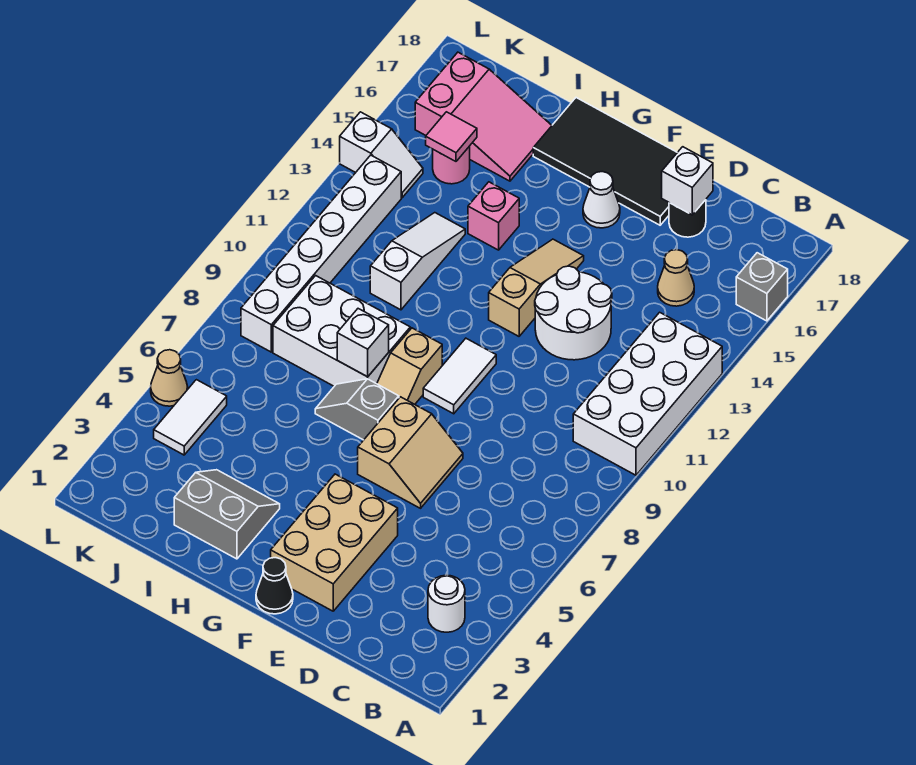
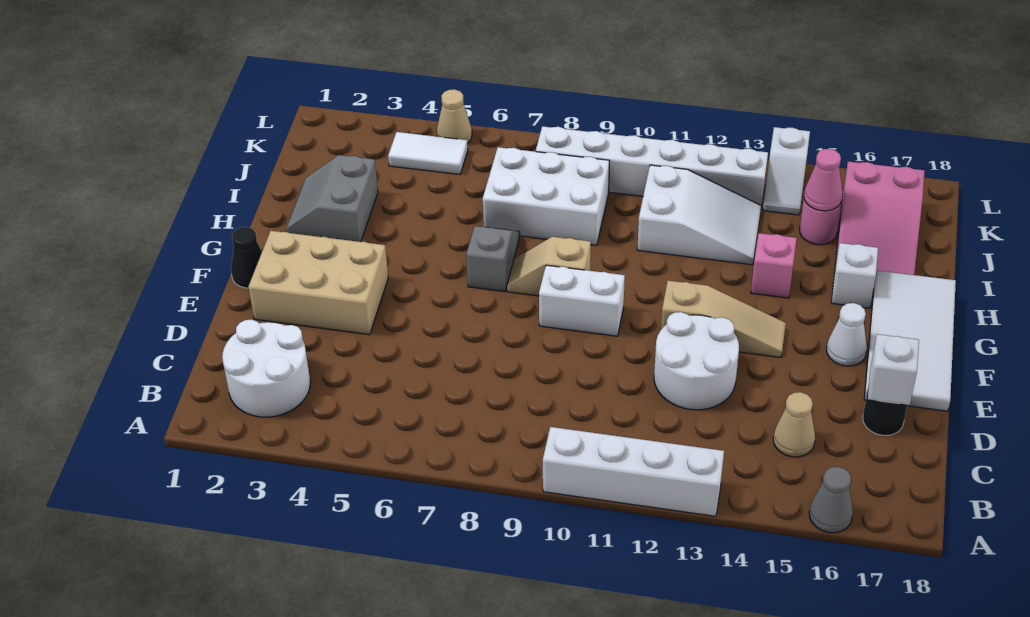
white 2x4 brick [573,312,722,475] -> white 1x4 brick [543,427,724,516]
grey 1x1 brick [736,253,788,321] -> grey 1x1 cone [809,467,853,533]
white 1x1 round brick [428,575,465,632] -> white 2x2 round brick [222,320,310,417]
tan 2x2 slope [358,397,463,508] -> none
black 2x4 tile [533,98,677,225] -> white 2x4 tile [864,270,956,411]
white 1x2 tile [423,338,496,414] -> white 1x2 brick [539,265,625,336]
grey 2x2 slope [174,470,280,559] -> grey 2x2 slope turned to [286,155,378,242]
white 2x3 brick [273,276,410,386] -> white 2x3 brick turned to [483,147,609,245]
white 1x1 brick [337,309,389,377] -> white 1x1 brick moved to [831,243,878,308]
white 1x3 slope [370,213,465,310] -> white 2x3 slope [637,165,761,265]
pink 1x1 tile [426,112,477,161] -> pink 1x1 cone [804,149,843,211]

